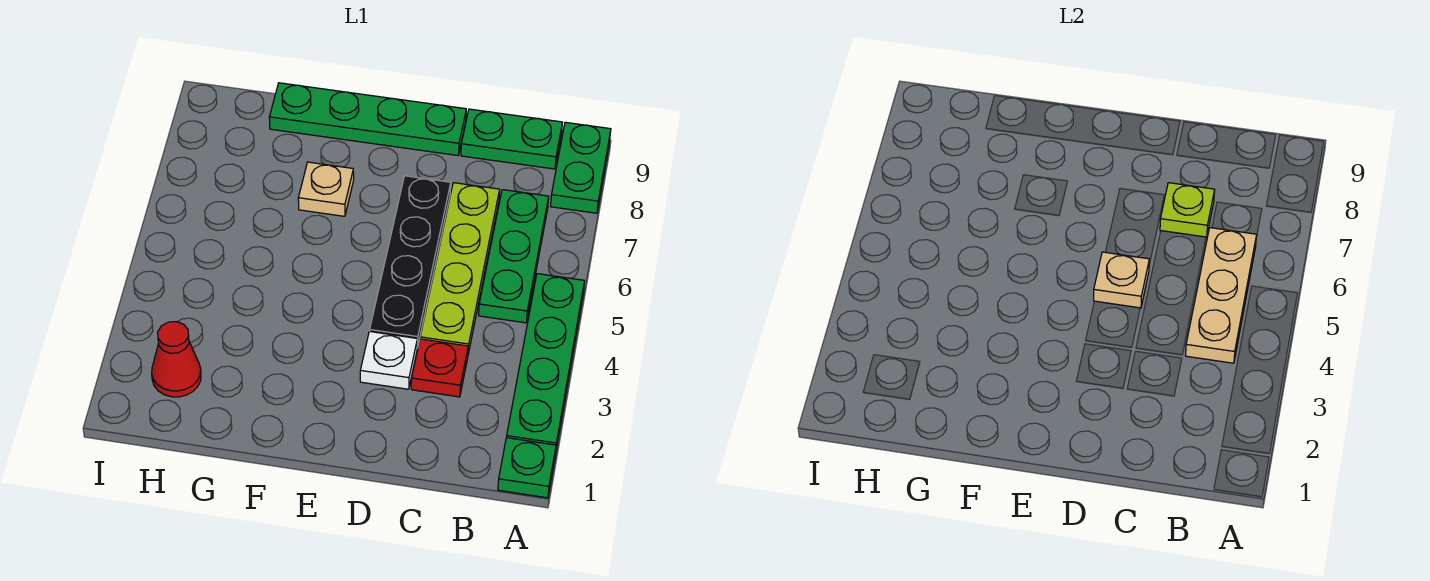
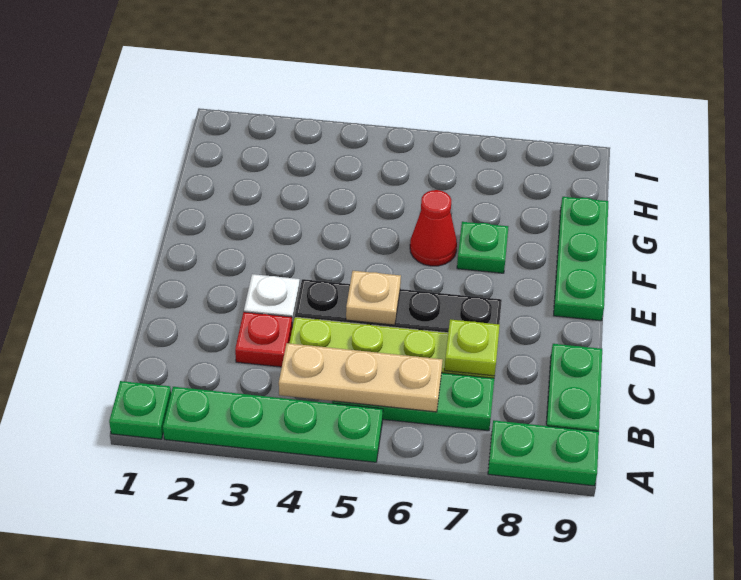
green 1x4 plate [269,83,466,155] -> green 1x3 plate [554,197,608,321]
tan 1x1 plate [298,162,354,216] -> green 1x1 plate [457,222,508,273]
red 1x1 cone [152,322,201,397] -> red 1x1 cone moved to [410,190,457,266]

